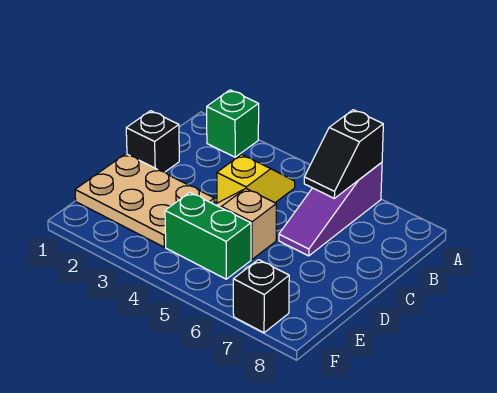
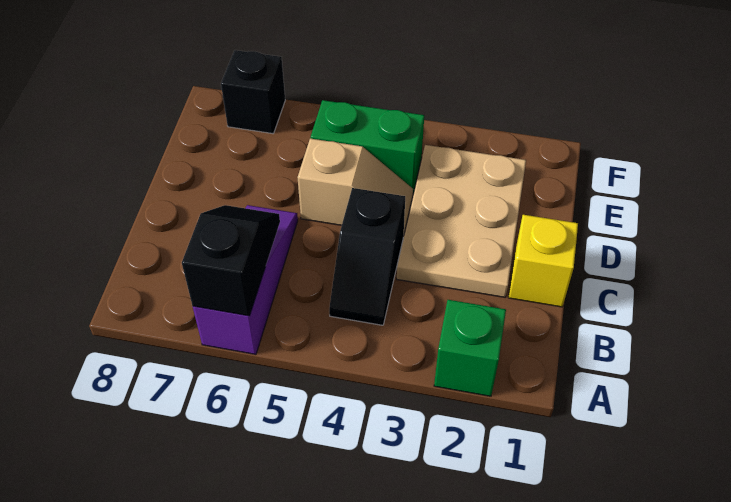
yellow 1x2 slope [217,155,295,203] -> black 1x2 slope [329,188,405,325]
black 1x1 brick [126,111,179,172] -> yellow 1x1 brick [508,215,578,307]
tan 2x3 plate [75,154,214,247] -> tan 2x3 plate turned to [397,145,526,297]

